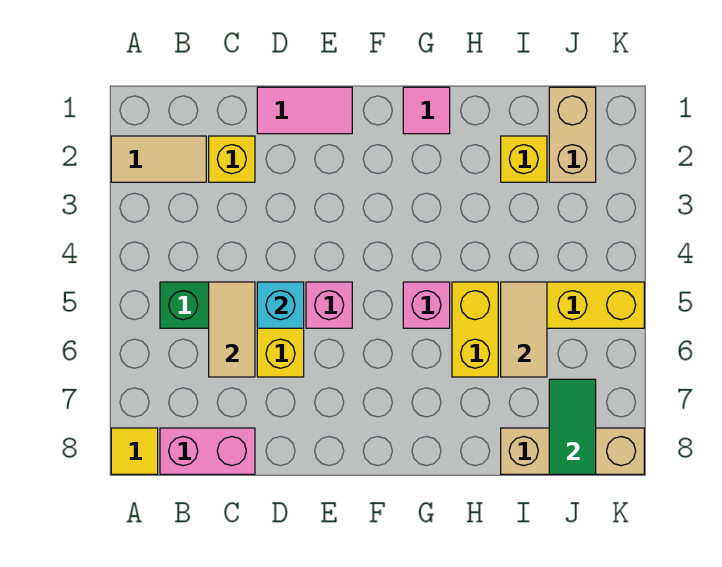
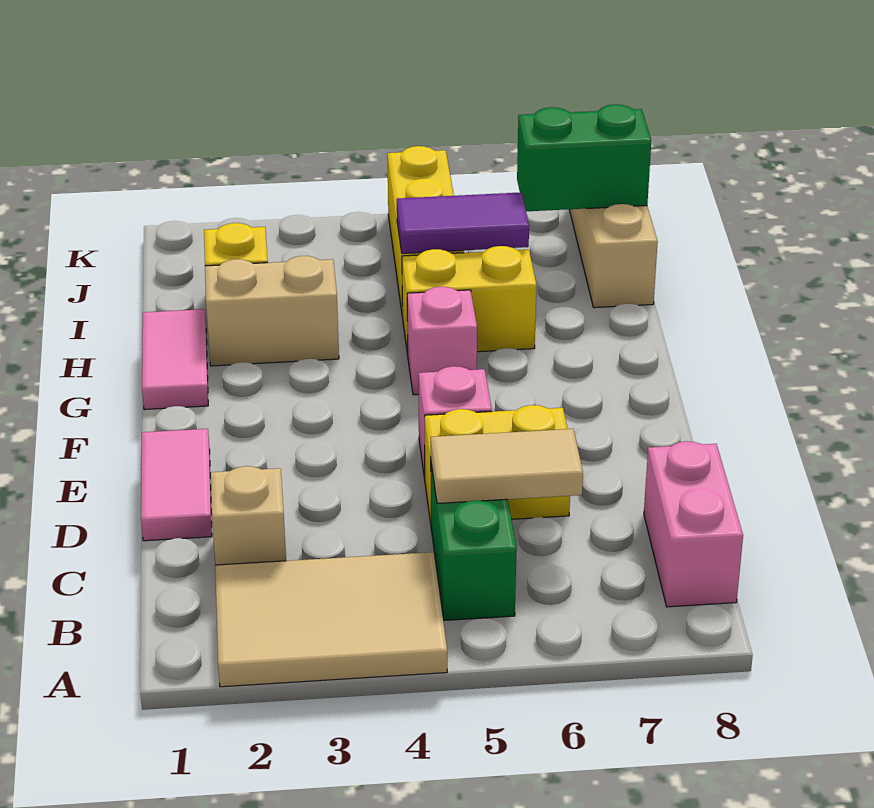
tan 1x2 tile [111,136,206,182] -> tan 2x3 tile [215,552,447,687]
yellow 1x1 tile [111,428,158,474] -> none
yellow 1x1 brick [209,136,255,182] -> tan 1x1 brick [211,466,286,565]
cyan 1x1 brick [257,282,304,328] -> none
pink 1x1 tile [403,87,450,134] -> pink 1x2 tile [142,309,208,410]
tan 1x2 tile [501,282,547,377] -> purple 1x2 tile [397,192,529,253]
tan 1x2 brick [549,87,596,182] -> tan 1x2 brick moved to [205,256,339,366]
green 1x2 tile [549,379,596,474] -> green 1x2 brick [517,104,651,211]

